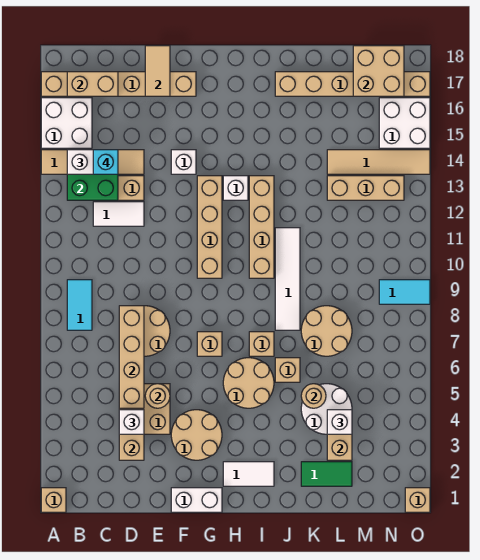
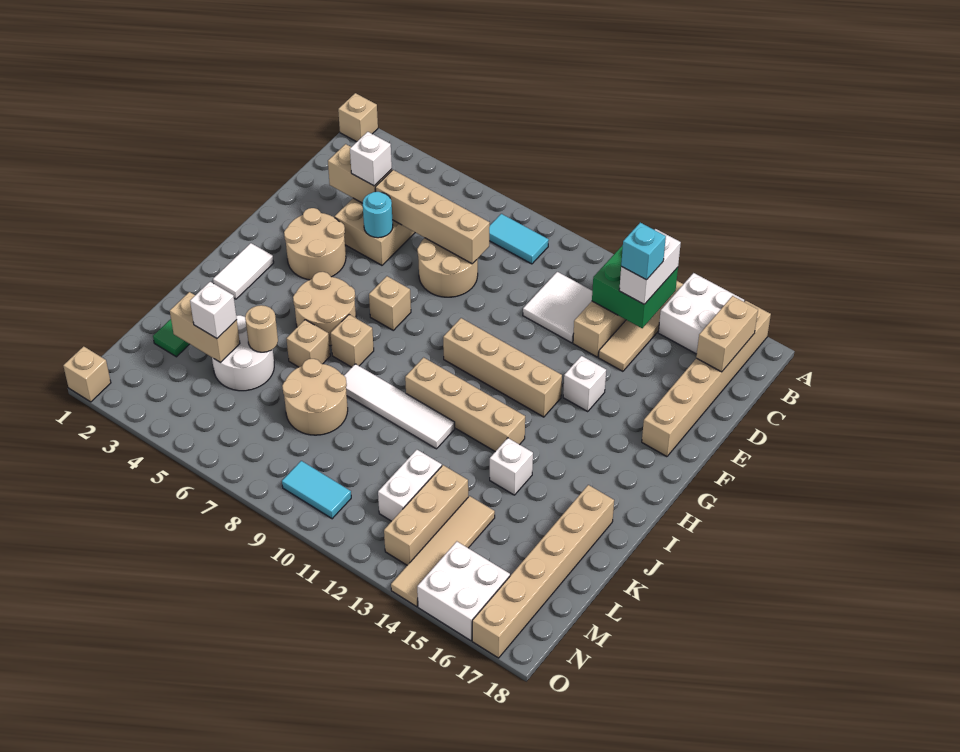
white 1x2 tile [93,202,144,226] -> white 2x2 tile [523,272,592,343]
tan 1x1 round brick [145,384,170,408] -> cyan 1x1 round brick [363,192,393,238]
tan 1x2 tile [145,46,170,96] -> none
white 1x2 brick [171,488,222,512] -> white 1x2 brick moved to [378,450,442,521]
white 1x1 brick [223,176,248,200] -> white 1x1 brick moved to [490,438,533,495]
tan 2x2 brick [353,46,404,96] -> none
cyan 1x2 tile [379,280,430,304] -> cyan 1x2 tile turned to [282,461,351,519]

